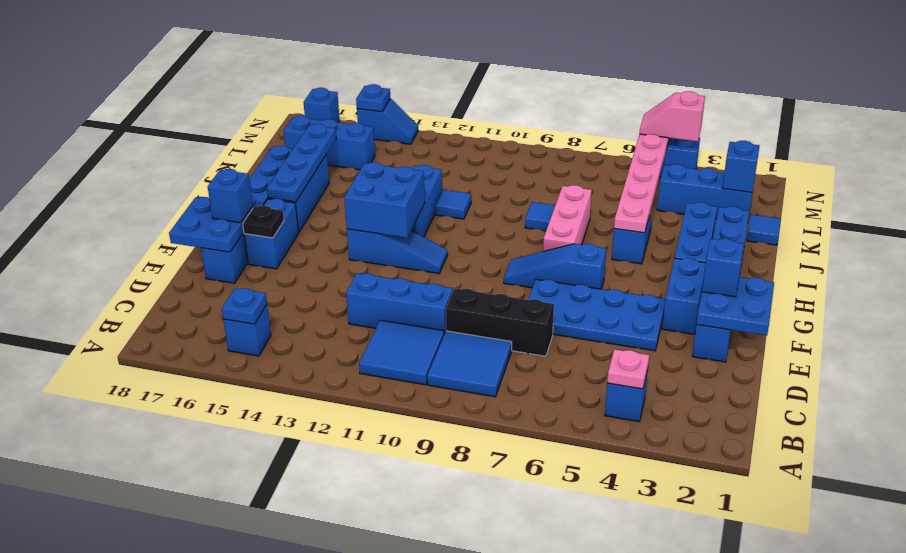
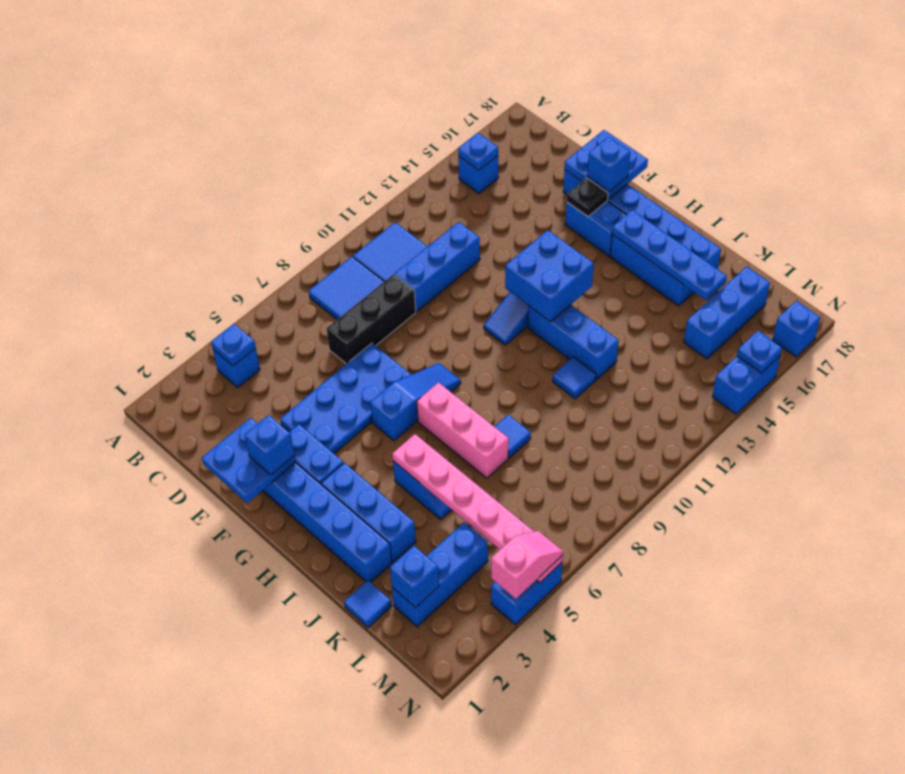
pink 1x1 plate [607,349,649,389] -> blue 1x1 plate [211,324,256,366]
blue 1x2 slope [357,99,418,144] -> blue 1x2 brick [712,356,780,414]

